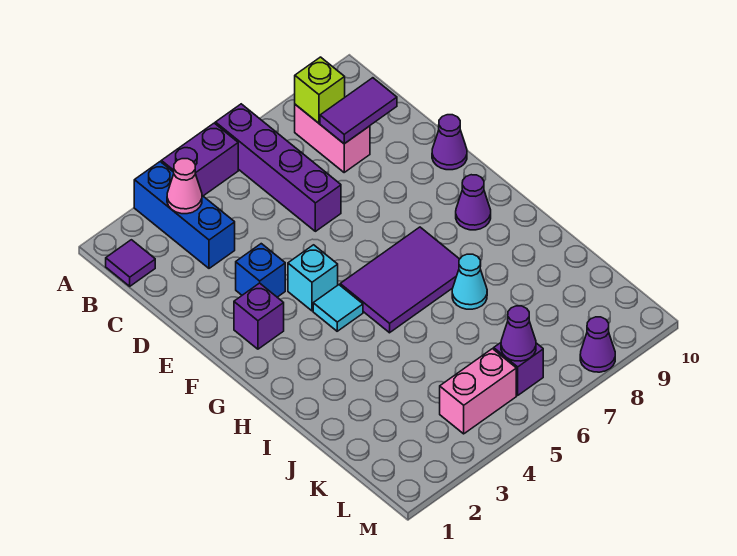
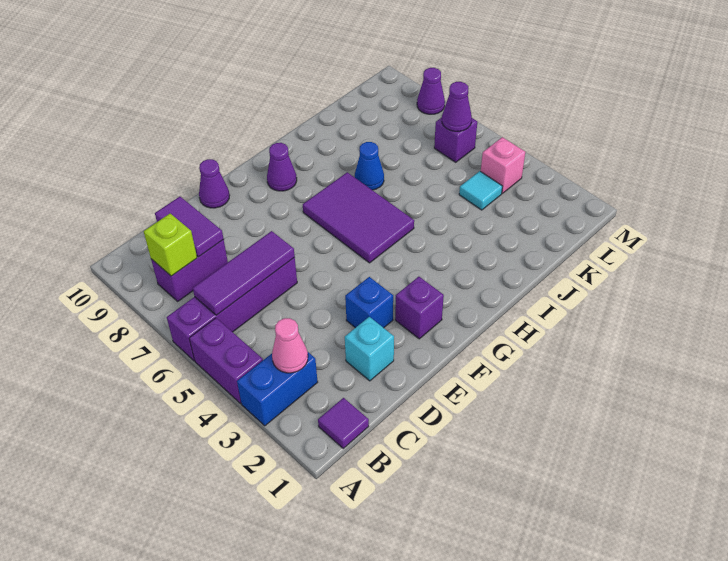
blue 1x3 brick [134,162,235,268] -> blue 1x2 brick [237,352,318,426]
none -> purple 1x3 tile [193,231,295,315]
pink 1x2 brick [295,104,370,172] -> purple 1x2 brick [151,240,228,301]
cyan 1x1 brick [288,245,338,311] -> cyan 1x1 brick moved to [345,317,394,381]
cyan 1x1 tile [313,285,363,331] -> cyan 1x1 tile moved to [459,171,503,210]
cyan 1x1 cone [452,254,487,309] -> blue 1x1 cone [355,142,384,190]
pink 1x2 brick [440,349,516,434] -> pink 1x1 brick [481,137,525,193]

